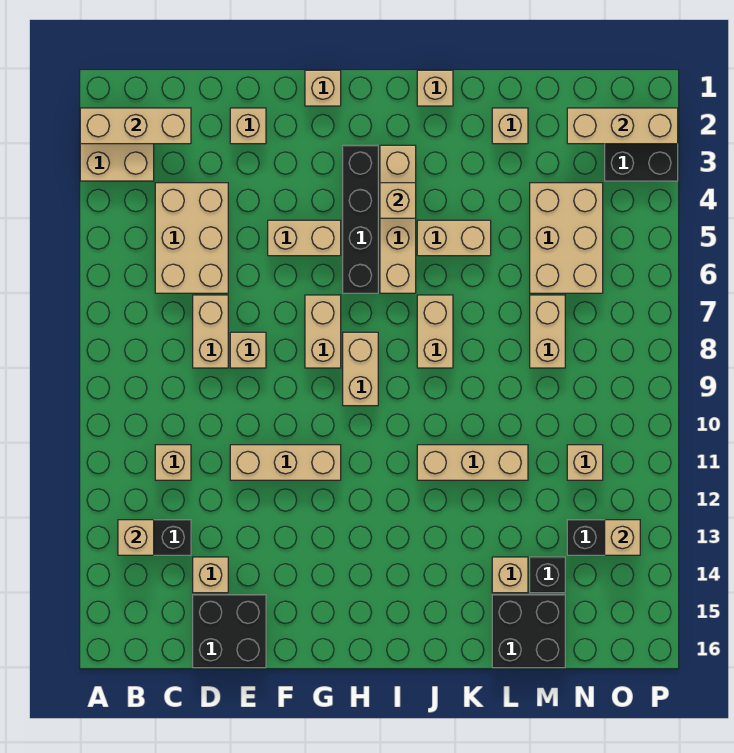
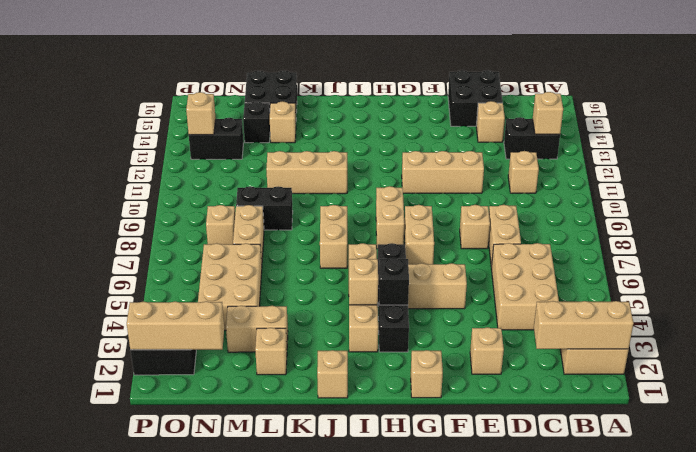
none -> black 1x1 brick [379,258,409,305]
tan 1x2 brick [417,220,491,256] -> tan 1x2 brick moved to [226,306,288,352]
none -> black 1x2 brick [236,186,293,230]
tan 1x1 brick [567,445,603,480] -> tan 1x1 brick moved to [206,205,235,244]

